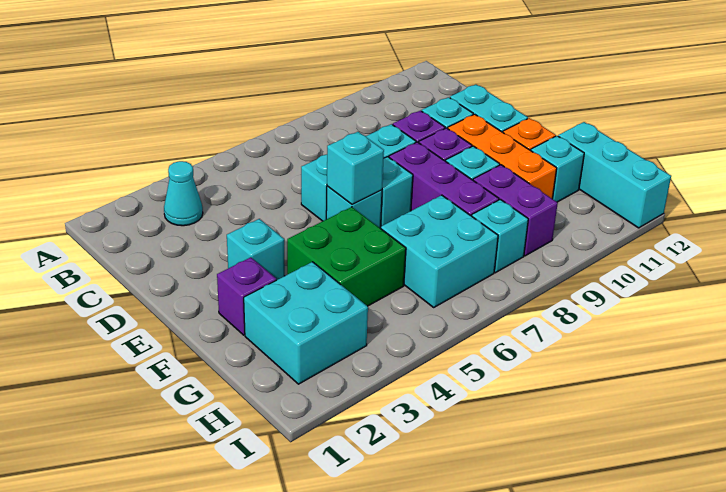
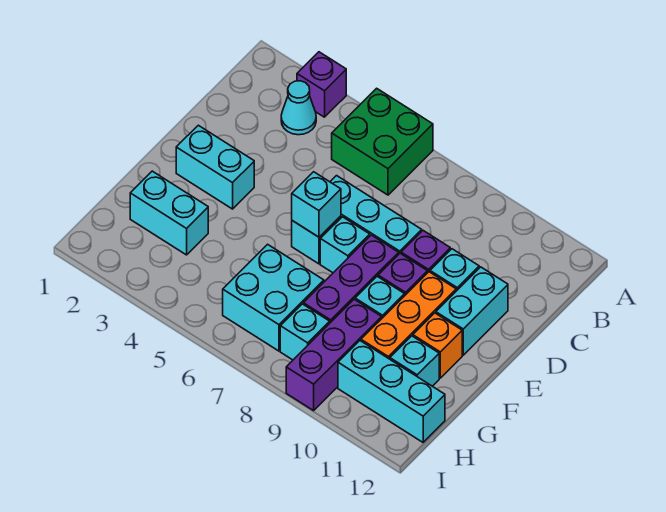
cyan 1x1 brick [227,219,285,280] -> cyan 1x2 brick [176,125,254,209]
purple 1x1 brick [217,257,276,335] -> purple 1x1 brick moved to [297,52,346,117]
green 2x2 brick [287,207,406,306] -> green 2x2 brick moved to [332,88,433,195]
cyan 2x2 brick [244,262,368,384] -> cyan 1x2 brick [130,171,208,255]
purple 1x2 brick [473,165,558,256] -> purple 1x3 brick [286,299,382,411]
cyan 1x3 brick [558,122,671,228] -> cyan 1x3 brick turned to [338,341,445,442]

